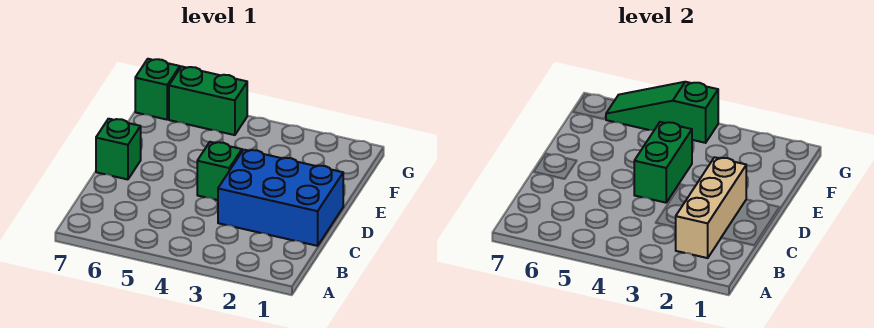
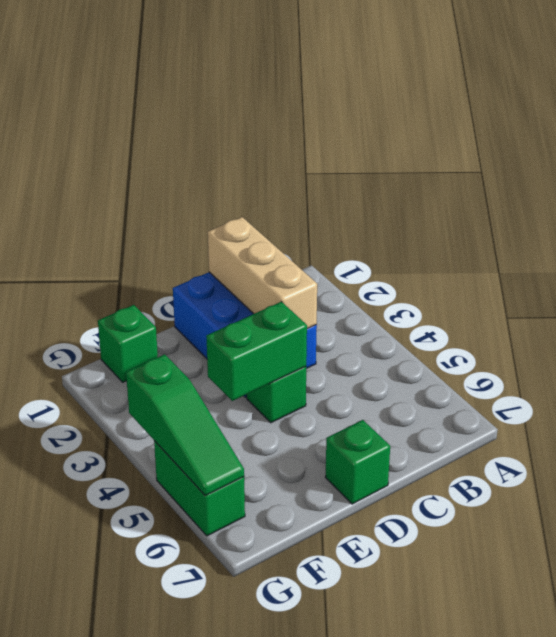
tan 1x3 brick [676,157,746,258] -> tan 1x3 brick turned to [208,217,317,329]
green 1x1 brick [135,59,180,120] -> green 1x1 brick moved to [98,305,158,382]

